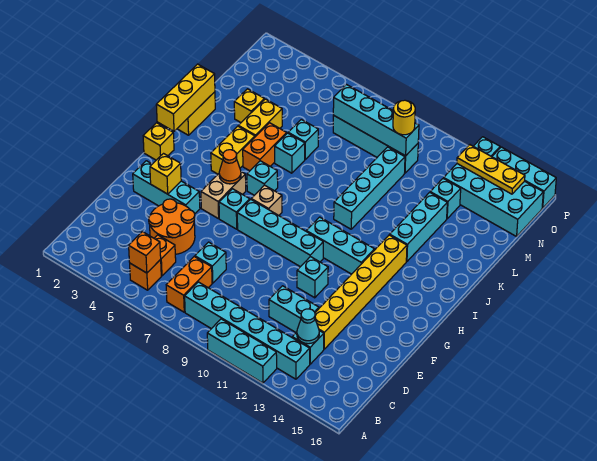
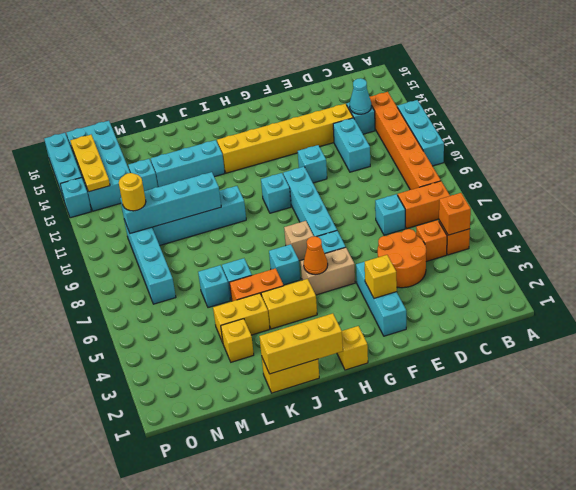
cyan 1x6 brick [185,282,310,379] -> orange 1x6 brick [370,92,441,190]
cyan 1x3 brick [306,217,374,274] -> cyan 1x1 brick [261,173,291,213]
cyan 1x4 brick [333,85,419,156] -> cyan 1x4 brick turned to [120,172,221,233]

